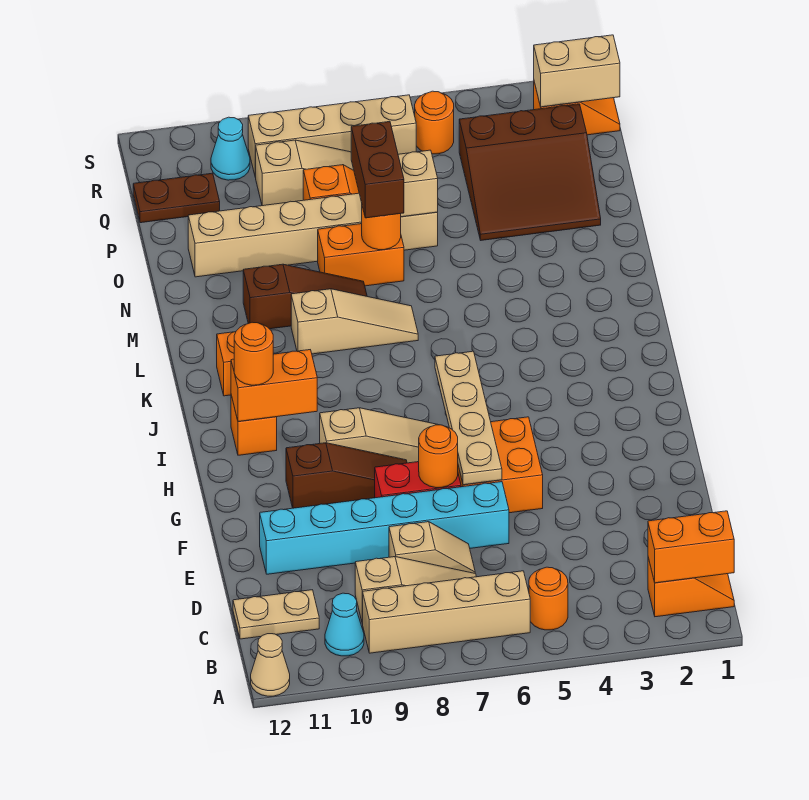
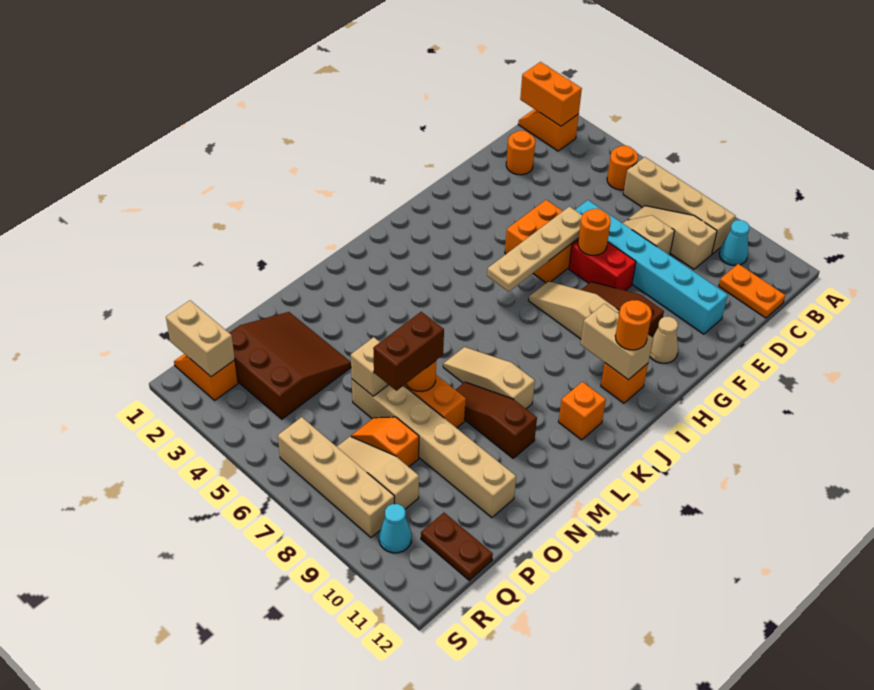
tan 1x1 cone [251,634,290,696] -> tan 1x1 cone moved to [650,317,678,363]
tan 1x2 plate [233,590,319,639] -> orange 1x2 plate [719,264,785,318]
orange 1x2 brick [231,350,317,422] -> tan 1x2 brick [580,304,653,379]
orange 1x1 round brick [415,91,454,154] -> orange 1x1 round brick moved to [506,131,535,175]

